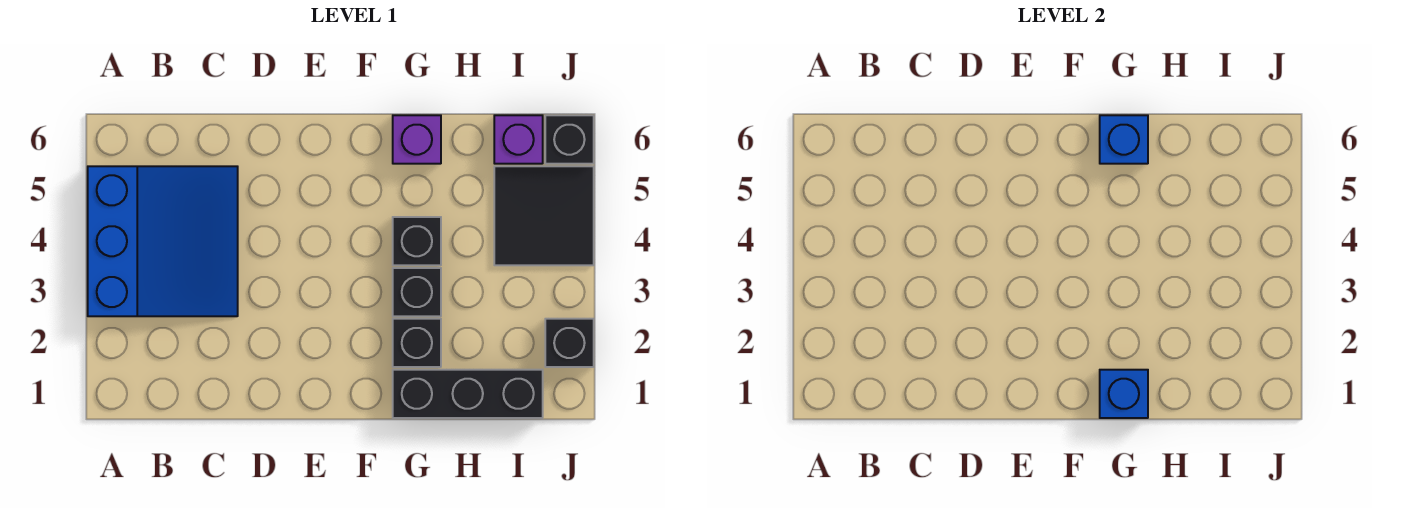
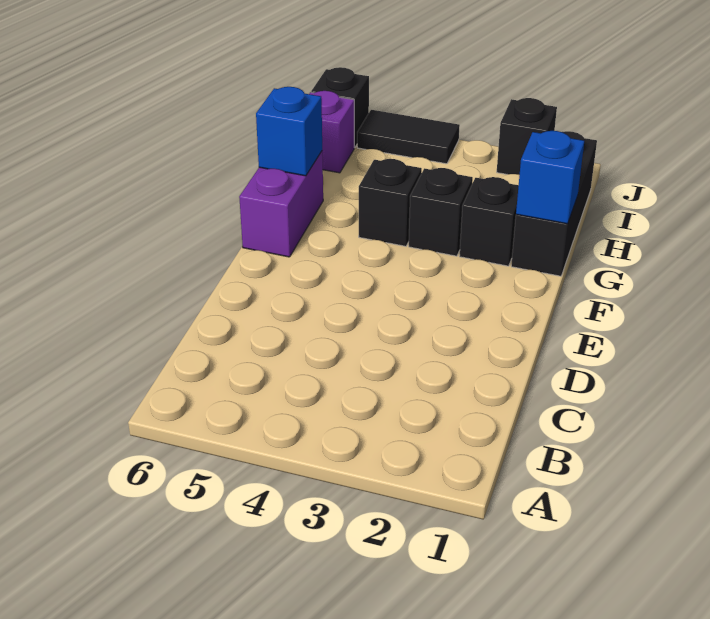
blue 3x3 slope [88,166,238,316] -> none
purple 1x1 brick [393,115,441,164] -> purple 1x2 brick [239,151,323,257]
black 2x2 tile [494,166,594,265] -> black 1x2 tile [357,110,460,164]

